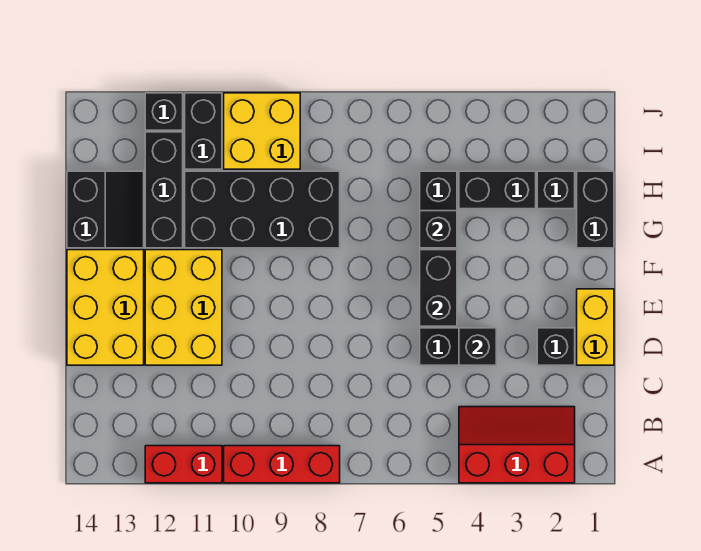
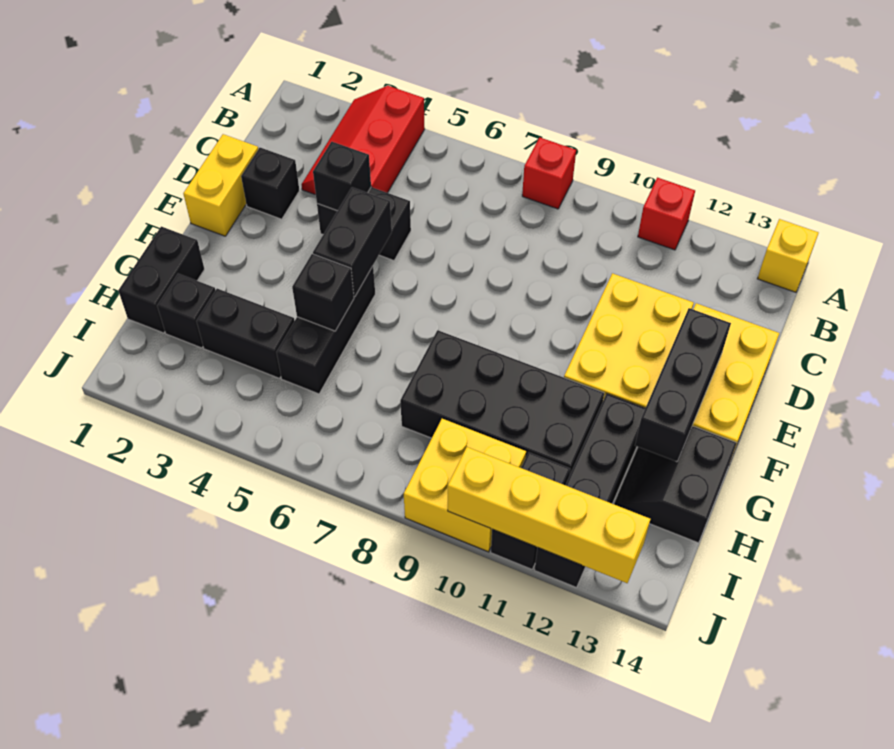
red 2x3 slope [459,407,575,483] -> red 2x3 slope turned to [301,86,425,195]
red 1x3 brick [224,446,340,483] -> red 1x1 brick [522,137,576,209]
red 1x2 brick [145,446,222,483] -> red 1x1 brick [638,177,695,250]
none -> yellow 1x1 brick [757,219,818,292]
none -> black 1x3 brick [635,308,731,462]
none -> yellow 1x4 brick [448,447,650,583]

